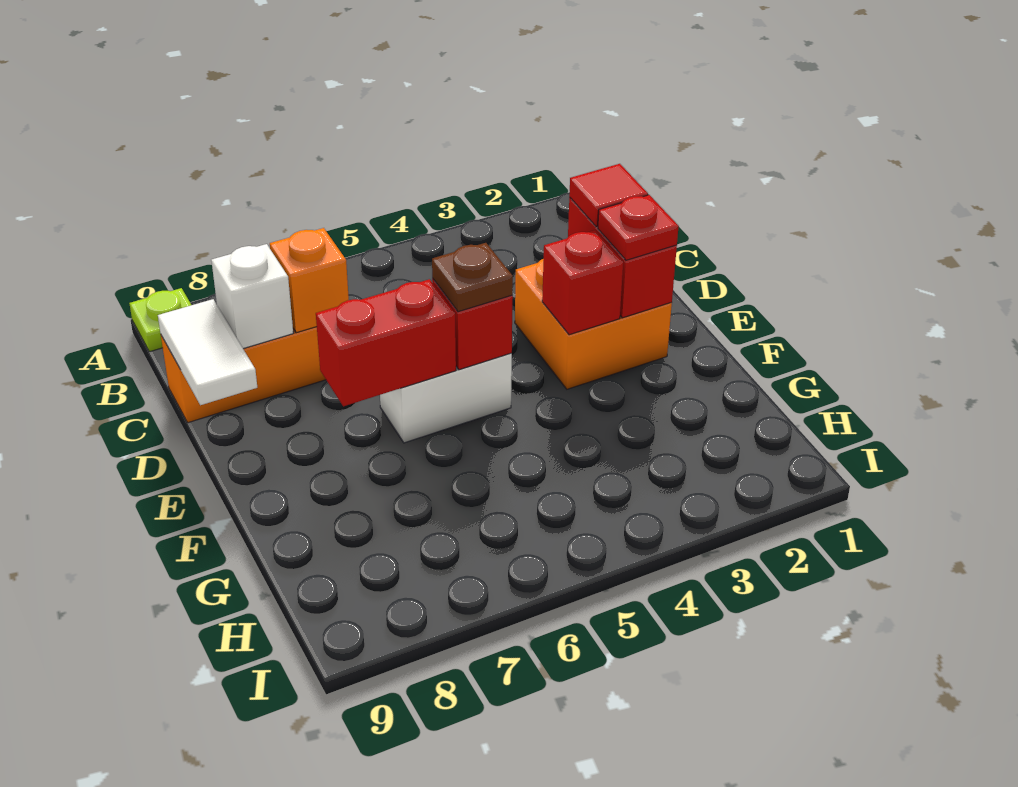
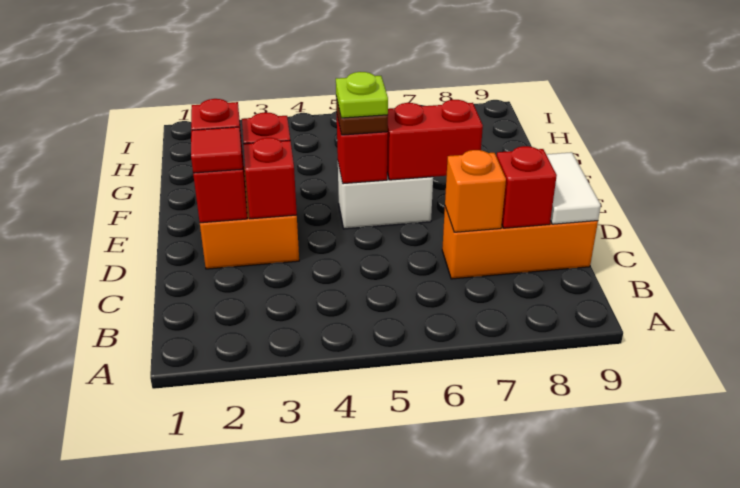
lime 1x1 plate [129,288,191,352] -> lime 1x1 plate moved to [336,72,388,118]
white 1x1 brick [211,244,293,349] -> red 1x1 brick [497,146,557,228]
none -> red 1x1 brick [243,138,297,219]

